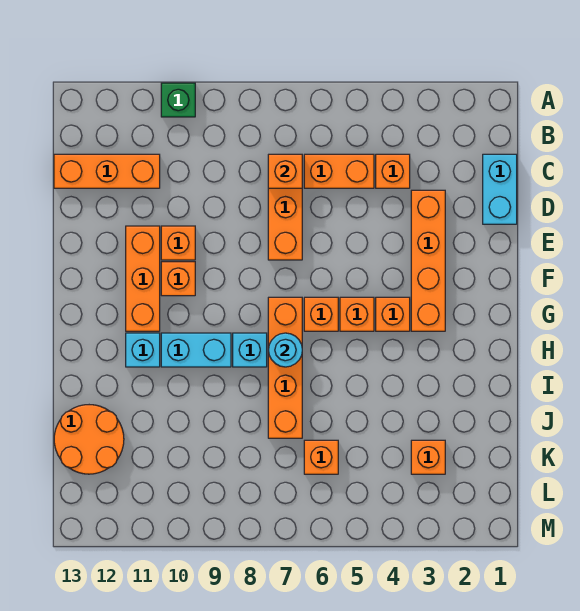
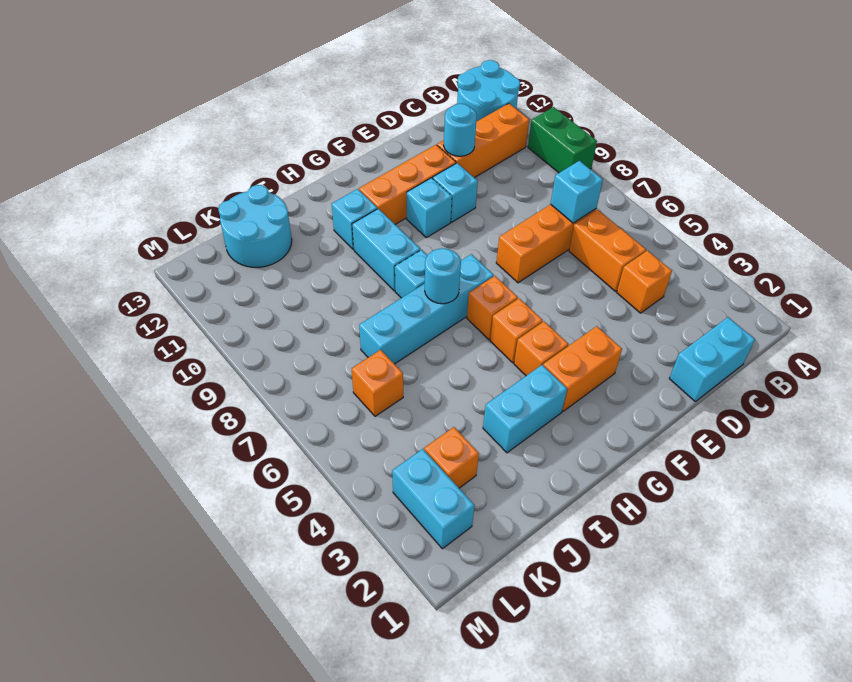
green 1x1 brick [161,83,195,117] -> green 1x2 brick [528,107,597,173]
none -> cyan 2x2 round brick [457,60,520,122]
orange 1x1 brick [268,154,302,188] -> cyan 1x1 brick [551,161,603,223]
orange 1x3 brick [54,154,160,188] -> orange 1x3 brick turned to [437,104,529,178]
orange 1x4 brick [411,190,445,331] -> orange 1x2 brick [543,326,622,411]
none -> cyan 1x1 round brick [444,104,477,156]
orange 1x1 brick [161,226,195,260] -> cyan 1x1 brick [433,163,478,222]
orange 1x1 brick [161,262,195,296] -> cyan 1x1 brick [407,178,452,238]
orange 1x4 brick [268,297,302,438] -> cyan 1x4 brick [359,254,494,364]
none -> cyan 1x2 brick [483,365,567,453]
orange 2x2 round brick [54,405,124,474] -> cyan 2x2 round brick [218,185,292,267]
none -> cyan 1x2 brick [392,449,475,549]

